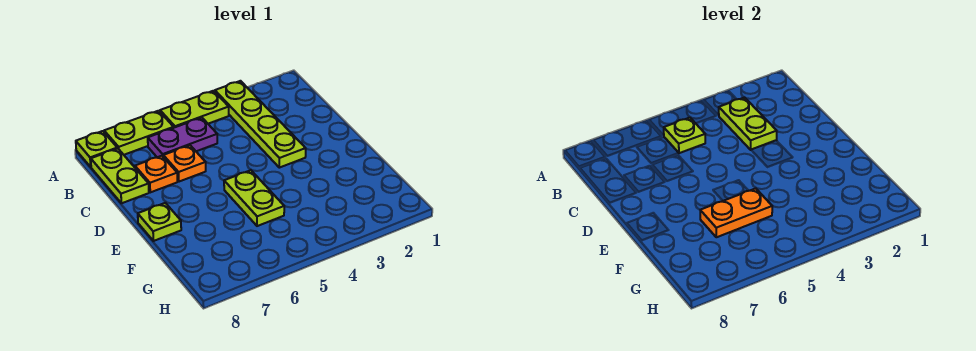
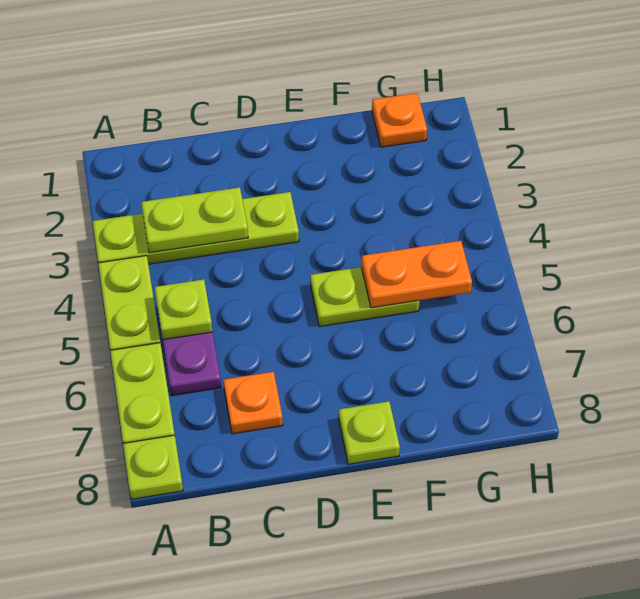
lime 1x2 plate [91,148,149,203] -> none
orange 1x1 plate [163,145,206,182] -> orange 1x1 plate moved to [372,93,427,147]
orange 1x2 plate [700,188,772,237] -> orange 1x2 plate turned to [361,241,472,308]

